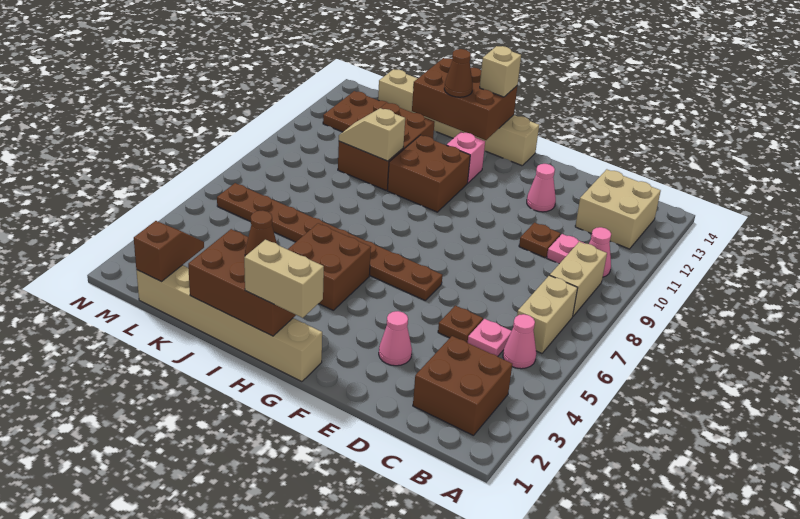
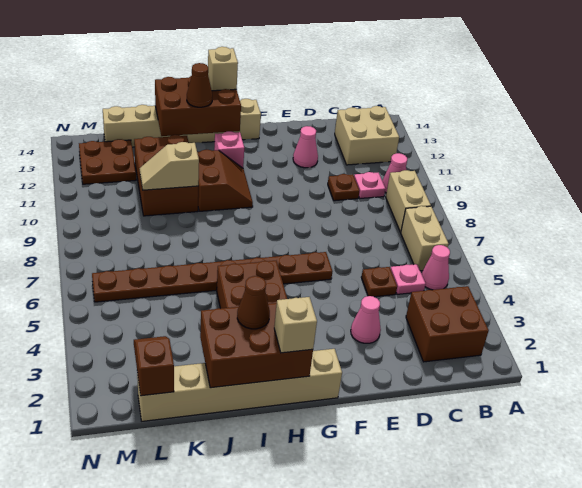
tan 1x2 brick [244,240,324,318] -> tan 1x1 brick [274,297,317,353]
brown 2x2 brick [387,135,470,212] -> brown 2x2 slope [197,150,253,211]

